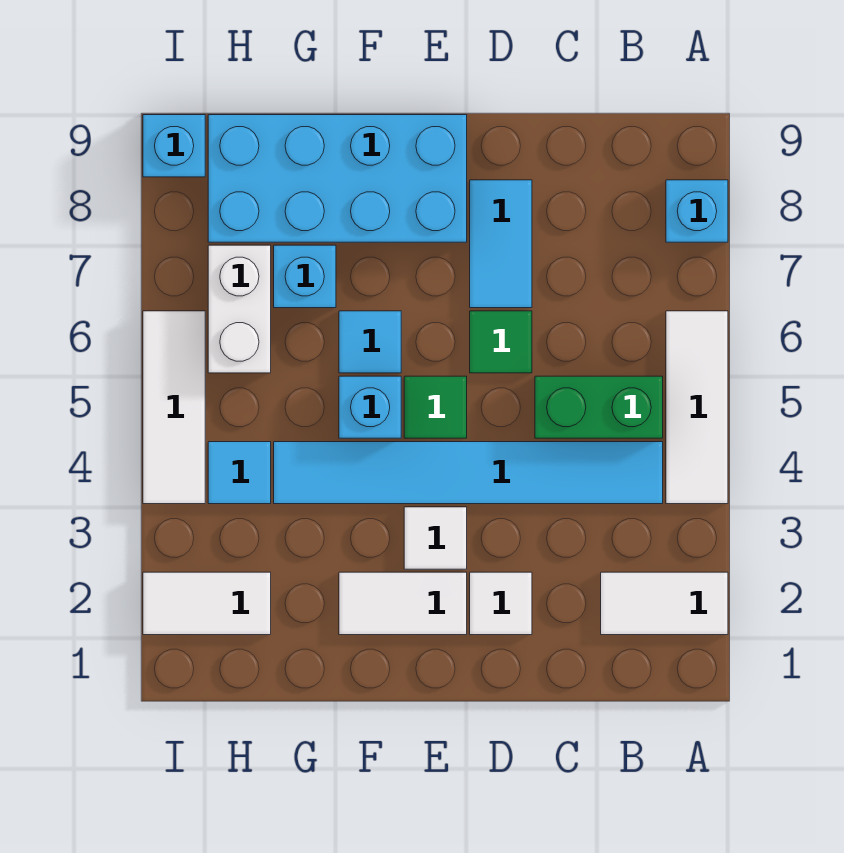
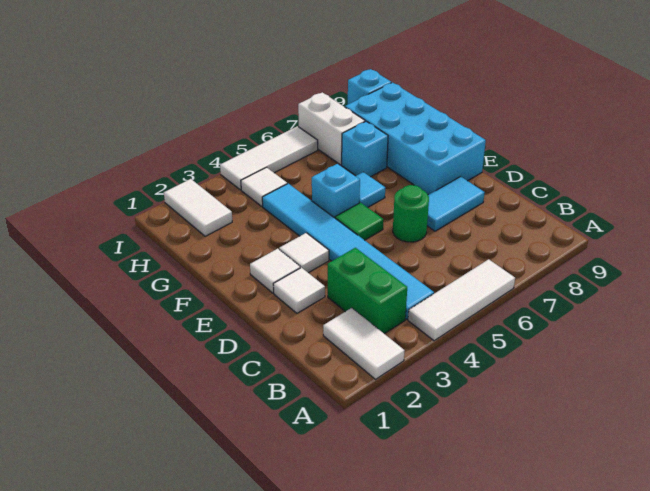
cyan 1x1 brick [666,180,728,242] -> none
green 1x2 brick [535,376,663,438] -> green 1x2 brick moved to [328,248,407,334]
green 1x1 tile [470,311,532,373] -> green 1x1 round brick [393,185,429,242]
white 1x2 tile [339,572,467,635] -> white 1x1 tile [250,249,300,293]
cyan 1x1 tile [208,442,271,504] -> white 1x1 tile [241,167,287,206]
white 1x2 brick [208,245,271,373] -> white 1x2 brick turned to [298,92,365,165]

